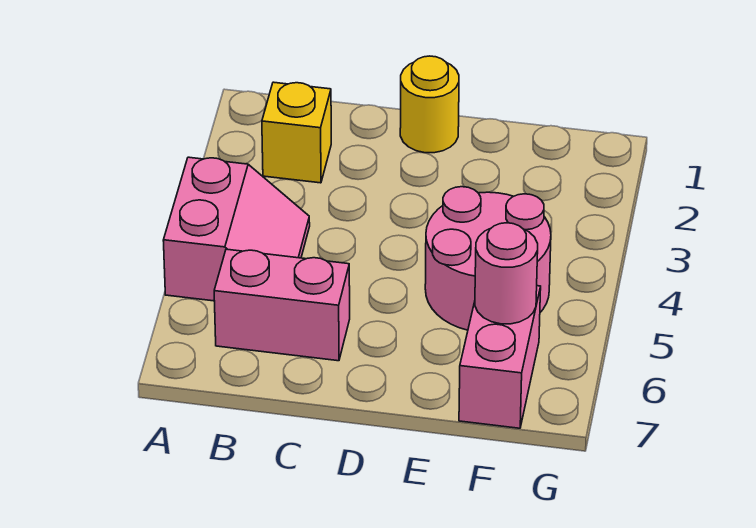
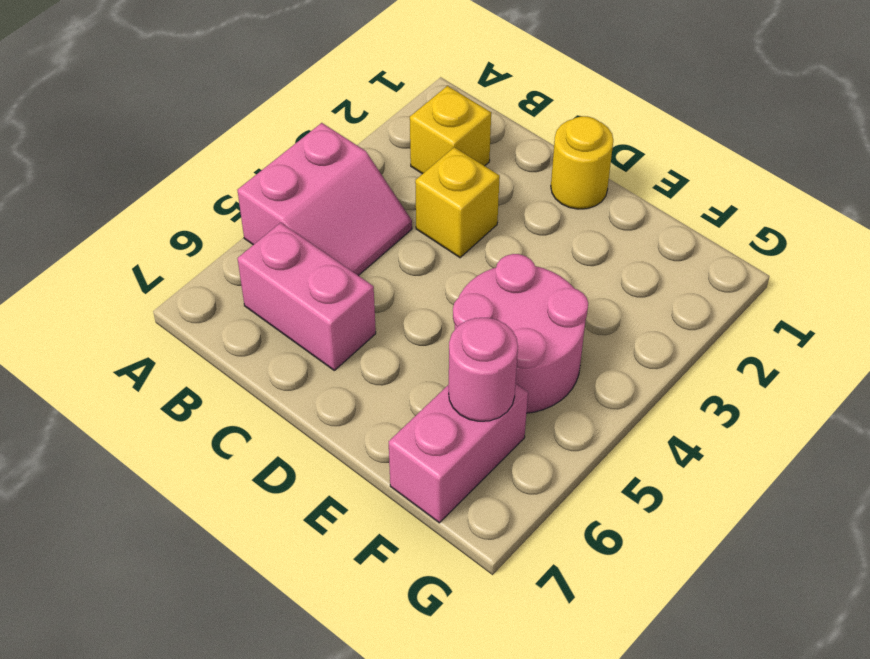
none -> yellow 1x1 brick [415,147,500,258]

